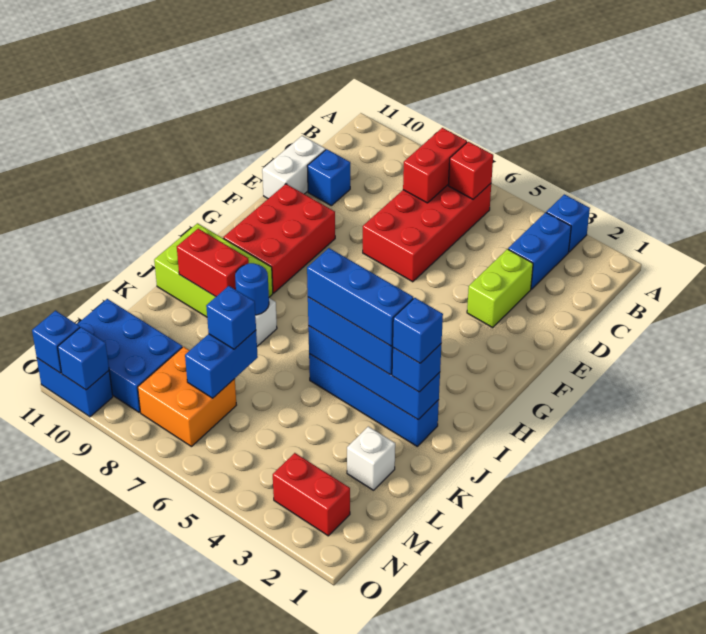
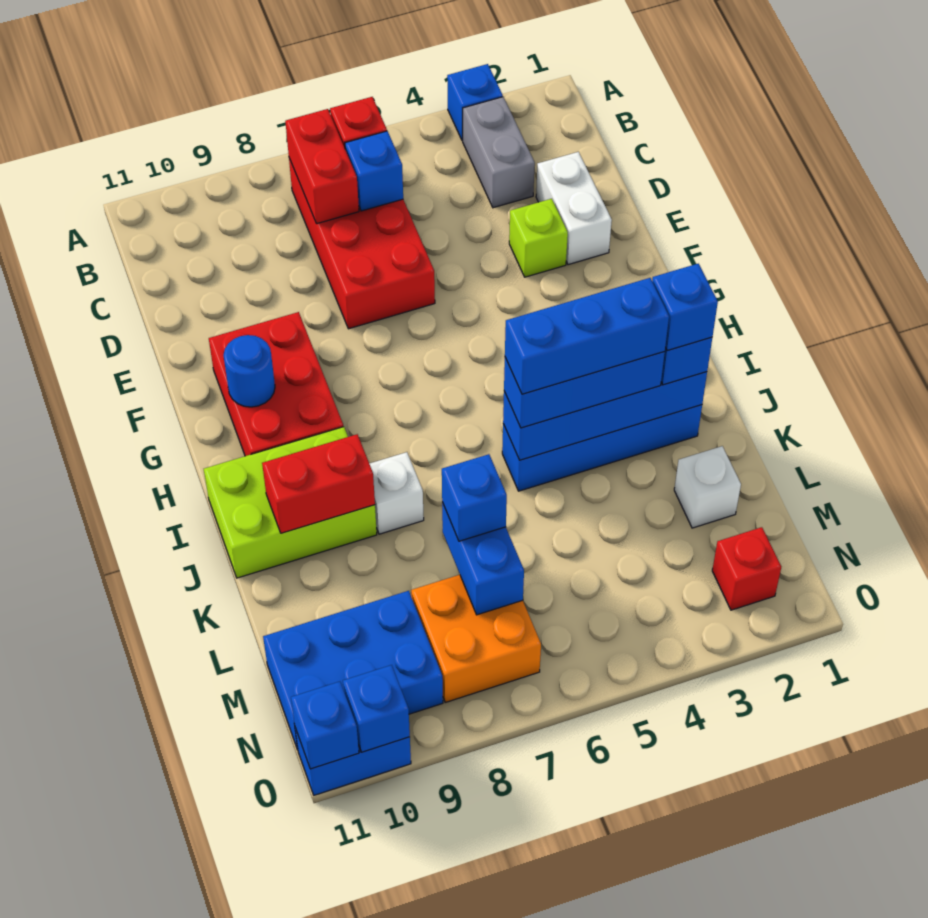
blue 1x2 brick [508,212,571,289] -> grey 1x2 brick [463,97,535,208]
lime 1x2 brick [467,249,533,327] -> lime 1x1 brick [509,199,568,277]
blue 1x1 brick [307,149,350,206] -> blue 1x1 brick moved to [345,131,403,211]
white 1x2 brick [262,136,326,199] -> white 1x2 brick moved to [536,152,612,265]
blue 1x1 round brick [235,263,269,315] -> blue 1x1 round brick moved to [223,335,275,407]
red 1x2 brick [273,453,350,536] -> red 1x1 brick [712,527,781,610]

